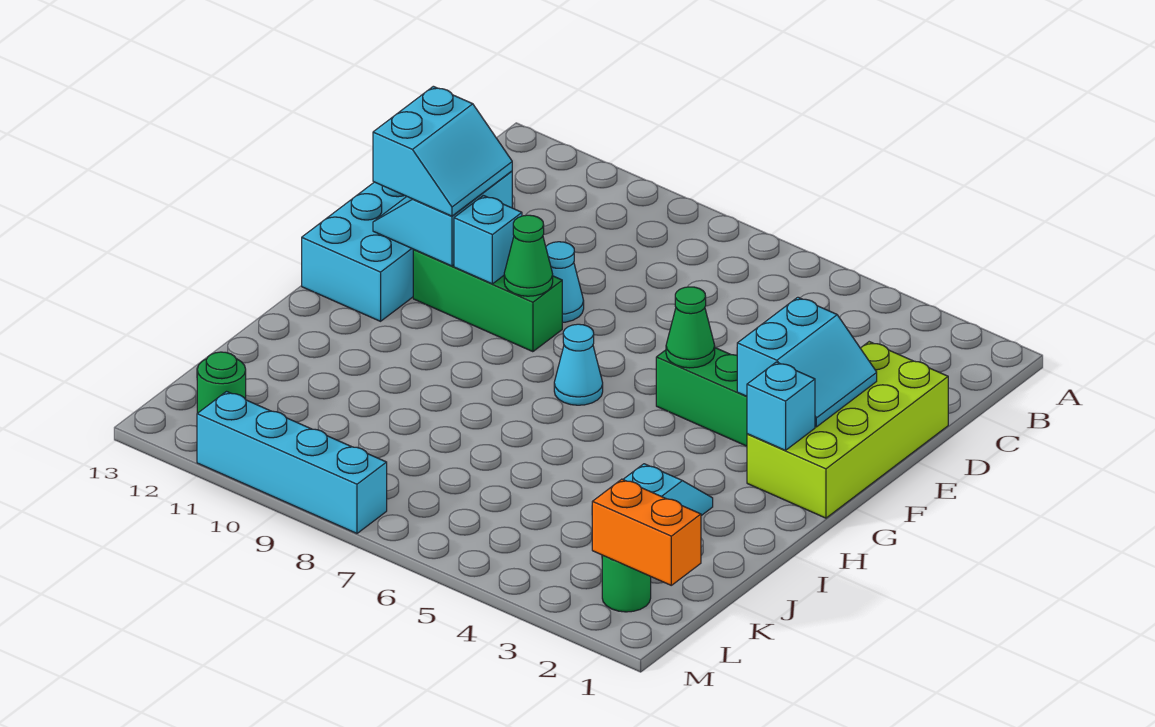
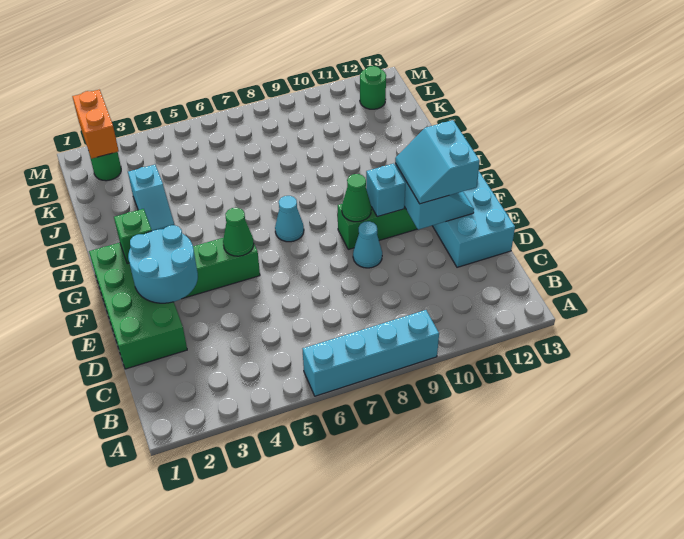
lime 2x4 brick [747,342,948,518] -> green 2x4 brick [89,243,187,369]
cyan 2x2 slope [737,297,877,427] -> cyan 2x2 round brick [128,225,198,303]
cyan 1x1 brick [747,362,815,450] -> green 1x1 brick [114,209,152,264]
orange 1x2 brick [592,479,701,585] -> orange 1x2 brick turned to [72,90,119,159]
cyan 1x4 brick [197,392,387,533] -> cyan 1x4 brick moved to [303,310,439,396]

